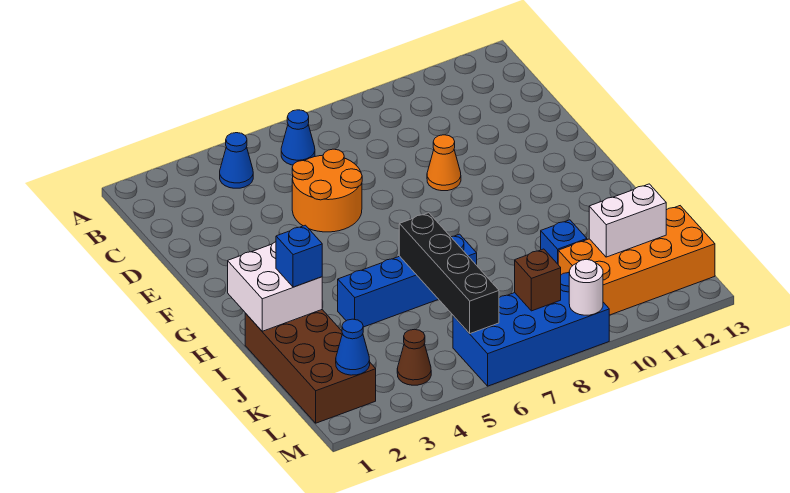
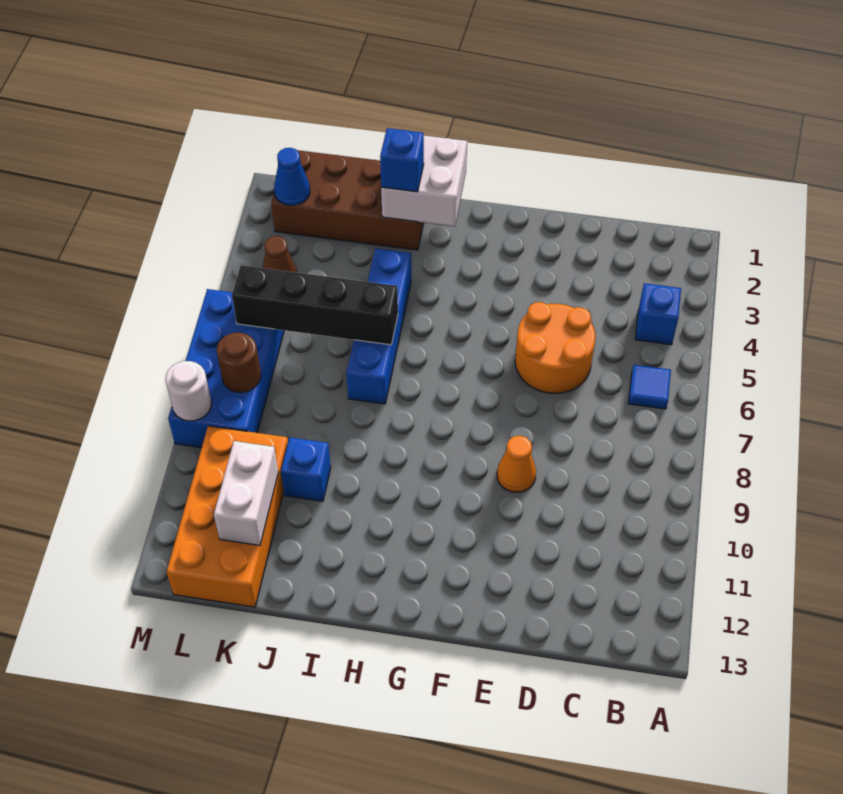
blue 1x1 cone [220,133,253,188] -> blue 1x1 brick [635,283,681,345]
blue 1x1 cone [281,110,315,165] -> blue 1x1 tile [628,365,671,409]
brown 1x1 brick [515,249,561,311] -> brown 1x1 round brick [217,333,261,392]

